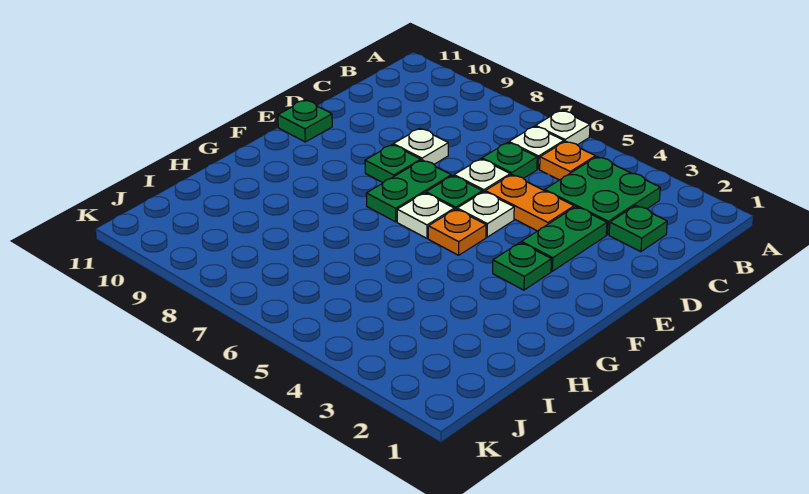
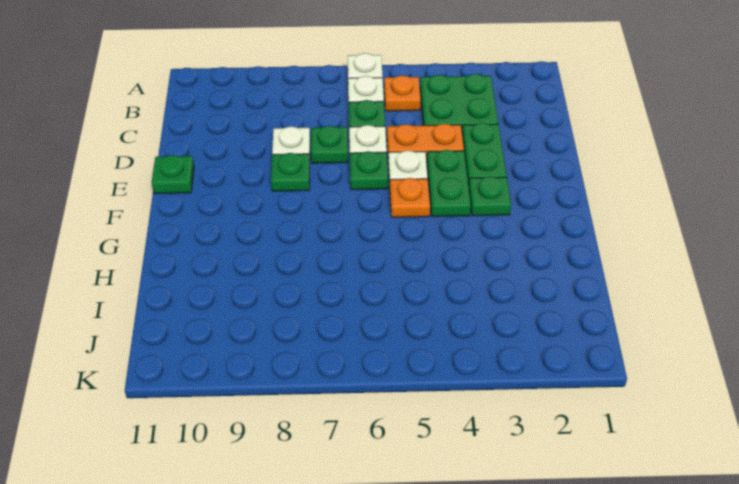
green 1x1 plate [609,205,667,252] -> green 1x1 plate moved to [311,126,348,163]
green 1x2 plate [366,160,451,222] -> green 1x2 plate moved to [427,150,471,217]
white 1x1 plate [397,193,454,238] -> none

